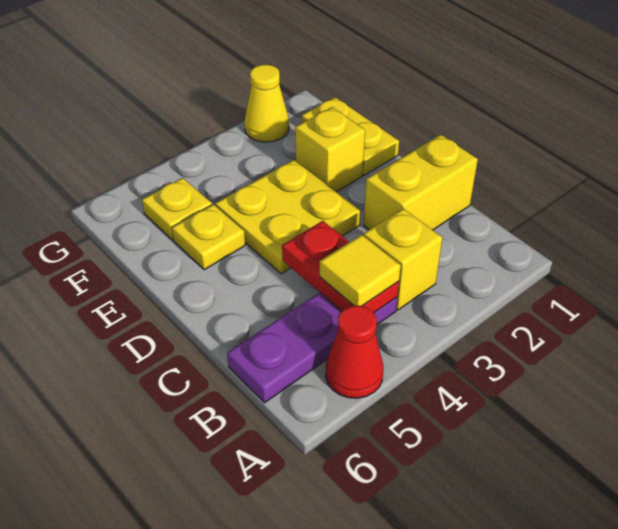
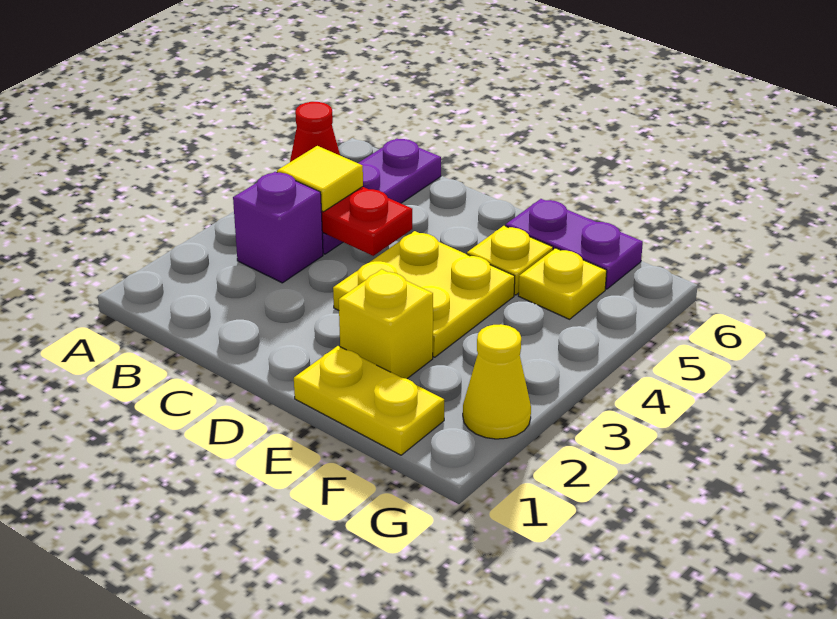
yellow 1x1 brick [364,209,442,310] -> purple 1x1 brick [233,172,323,283]
yellow 1x2 brick [364,135,478,230] -> none
none -> purple 1x2 plate [506,199,643,289]

